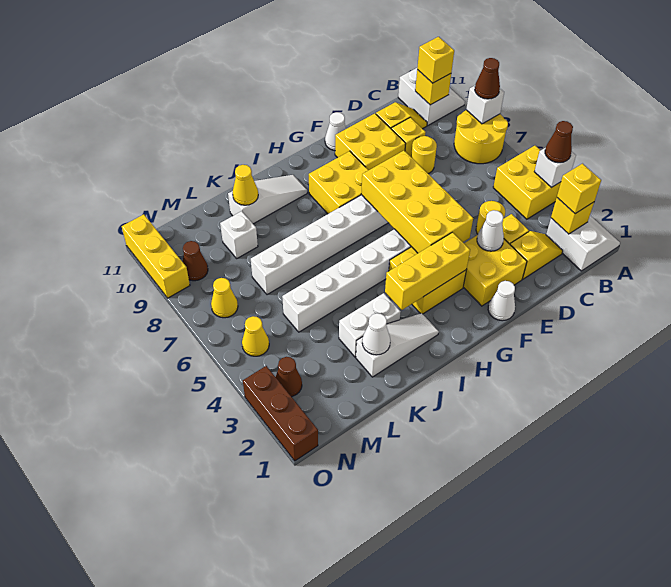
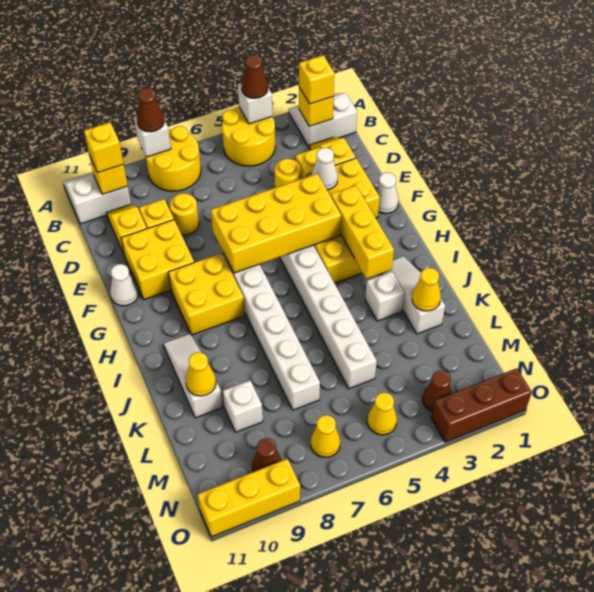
yellow 2x2 brick [493,146,561,219] -> yellow 2x2 round brick [222,107,275,166]
white 1x2 brick [339,293,401,357] -> white 1x1 brick [365,271,405,321]
white 1x1 cone [362,313,390,355] -> yellow 1x1 cone [412,268,441,311]

